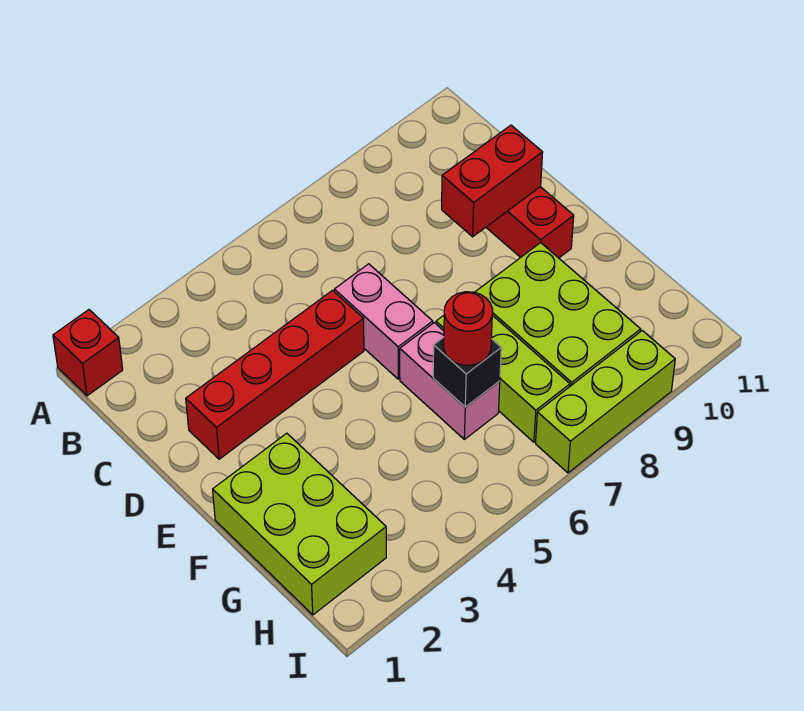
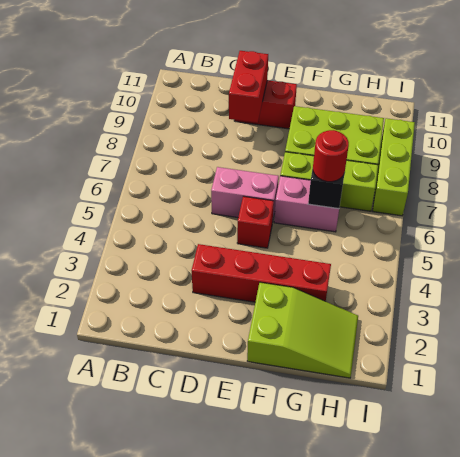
red 1x1 brick [53,310,123,396] -> red 1x1 brick moved to [237,196,274,248]
red 1x4 brick [186,291,364,459] -> red 1x4 brick turned to [192,244,331,302]
lime 2x3 brick [213,433,386,615] -> lime 2x3 slope [247,282,358,378]

